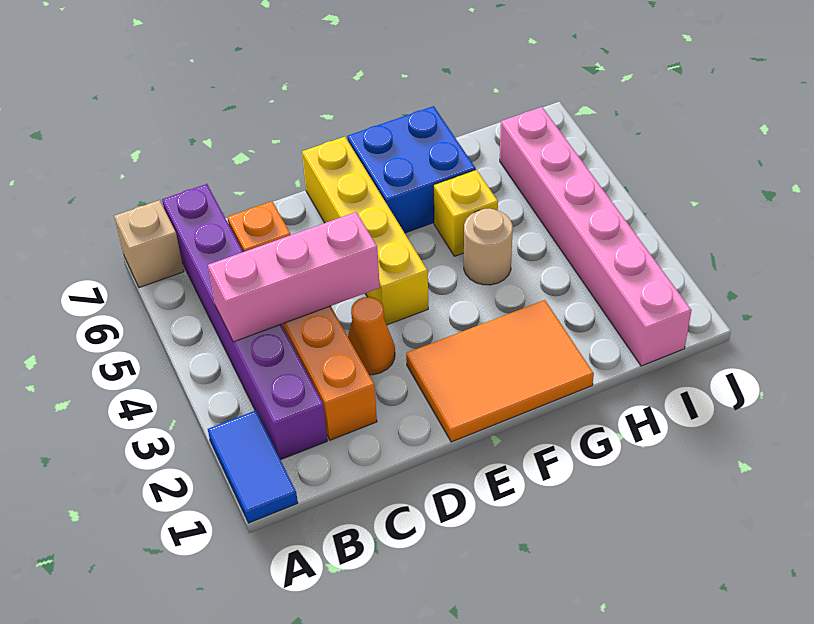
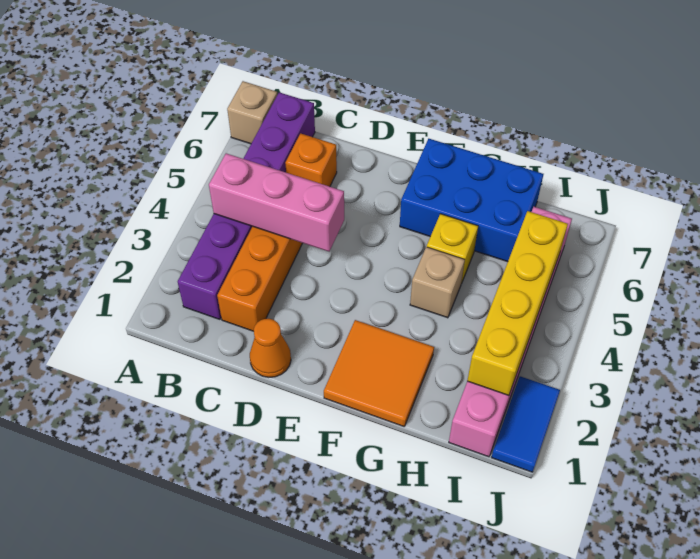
blue 1x2 tile [208,411,298,523] -> blue 1x2 tile moved to [492,376,560,472]
orange 1x1 cone [348,297,395,375] -> orange 1x1 cone moved to [250,319,291,377]
orange 2x3 tile [406,300,594,442] -> orange 2x2 tile [324,320,434,426]
yellow 1x4 brick [302,137,428,325] -> yellow 1x4 brick moved to [467,211,568,395]
blue 2x2 brick [347,106,476,233] -> blue 2x3 brick [400,139,543,262]
tan 1x1 round brick [464,208,513,285] -> tan 1x1 brick [410,247,465,318]

